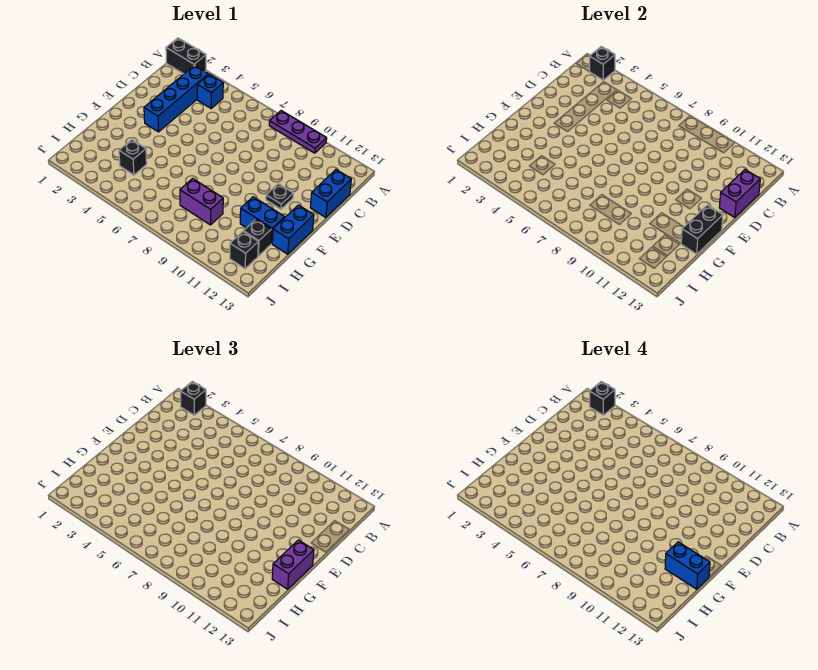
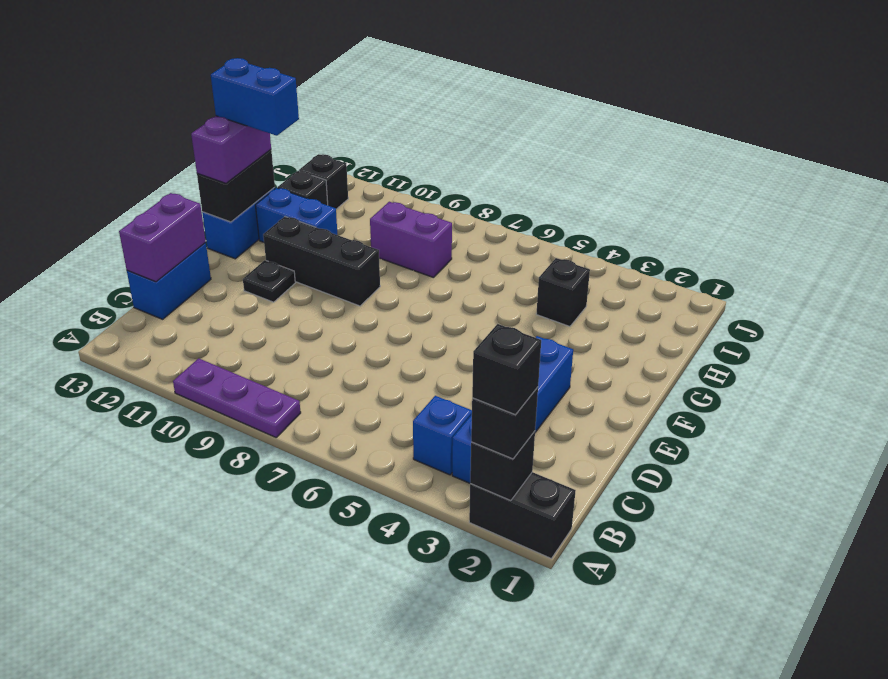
none -> black 1x3 brick [263,217,380,306]

